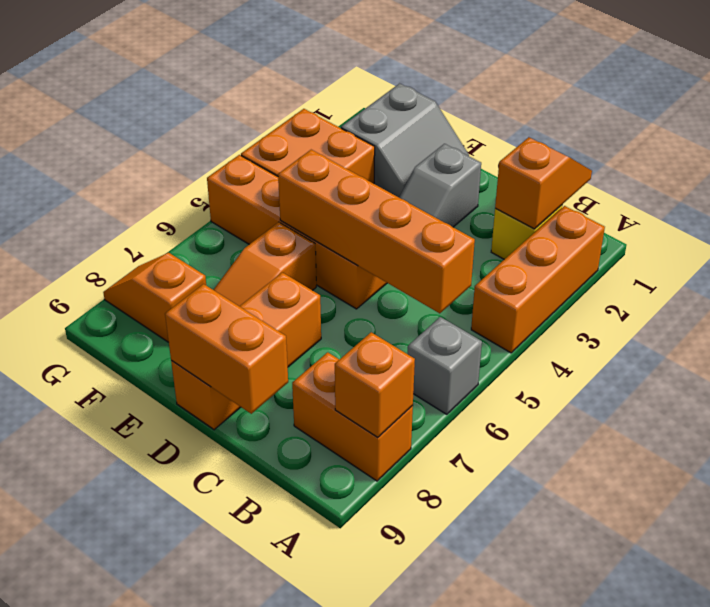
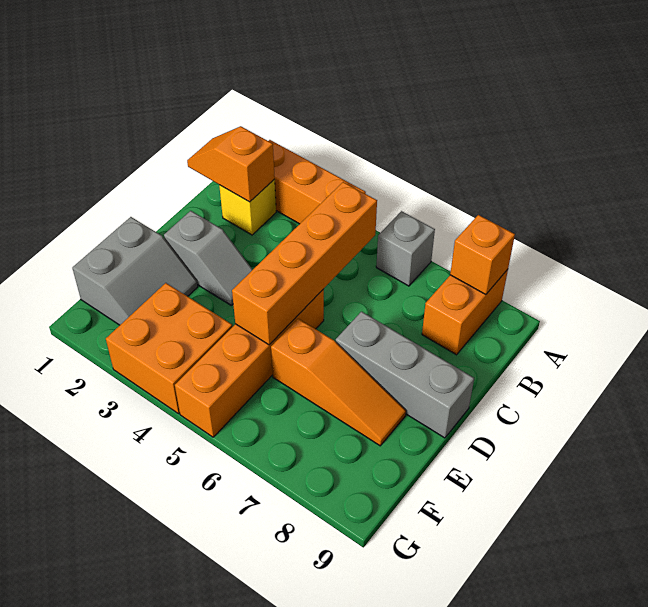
orange 1x2 brick [165,284,288,414] -> none
orange 1x3 brick [171,272,321,430] -> grey 1x3 brick [336,312,474,438]
grey 2x2 slope [341,83,469,197] -> grey 2x2 slope turned to [72,217,198,325]
orange 1x2 slope [103,253,206,342] -> none

